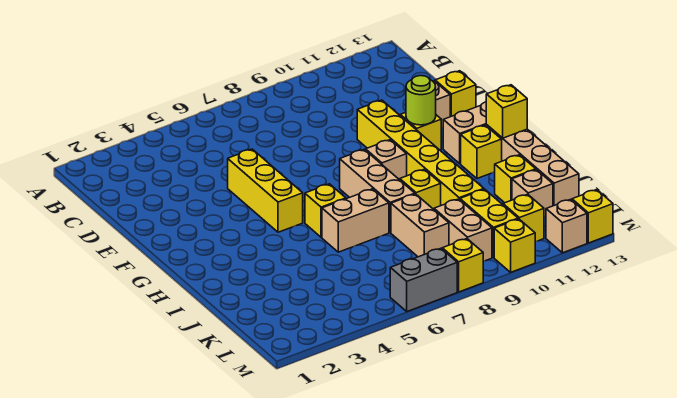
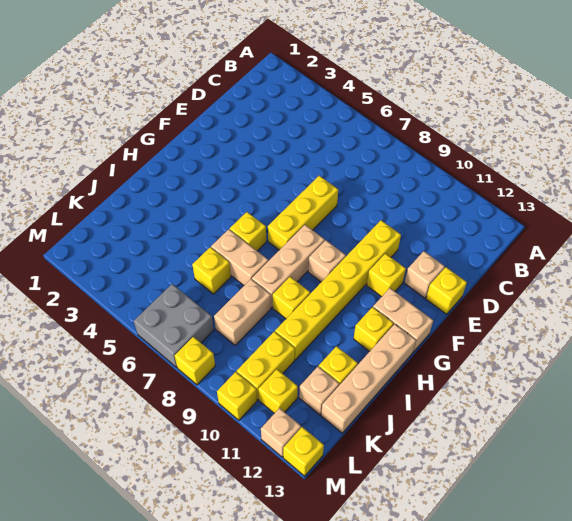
yellow 1x3 brick [228,149,303,232] -> yellow 1x3 brick moved to [268,176,338,250]
lime 1x1 round brick [406,76,436,125] -> none
yellow 1x1 brick [486,85,527,138] -> yellow 1x1 brick moved to [192,247,231,294]
tan 1x2 brick [434,199,492,261] -> none
grey 1x2 brick [390,248,457,312] -> grey 2x2 brick [134,284,214,367]

